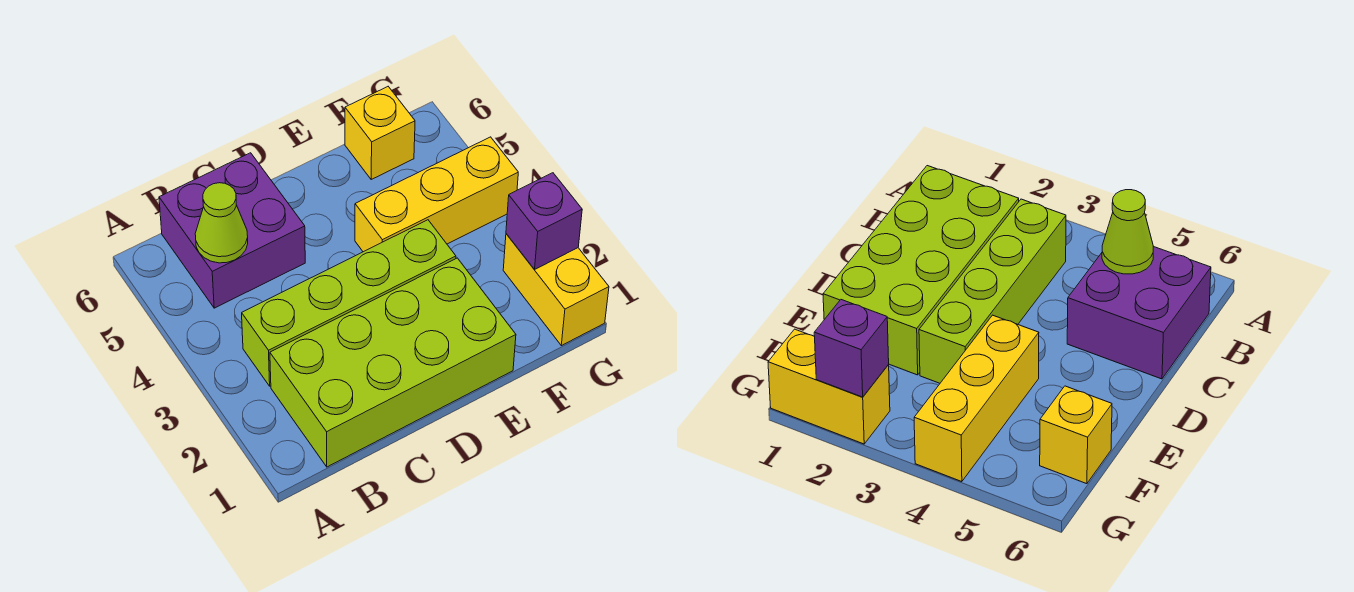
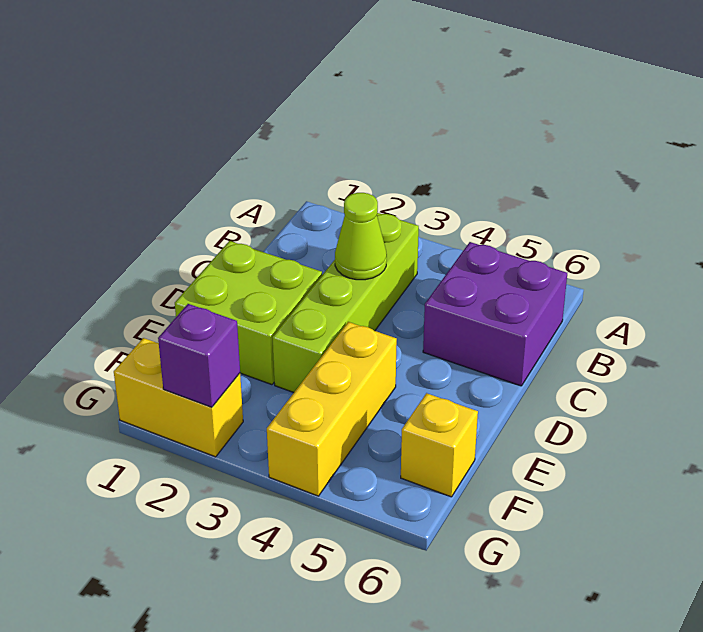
lime 2x4 brick [270,258,516,467] -> lime 2x2 brick [175,241,322,385]
lime 1x1 cone [195,183,248,263] -> lime 1x1 cone moved to [335,193,387,280]

